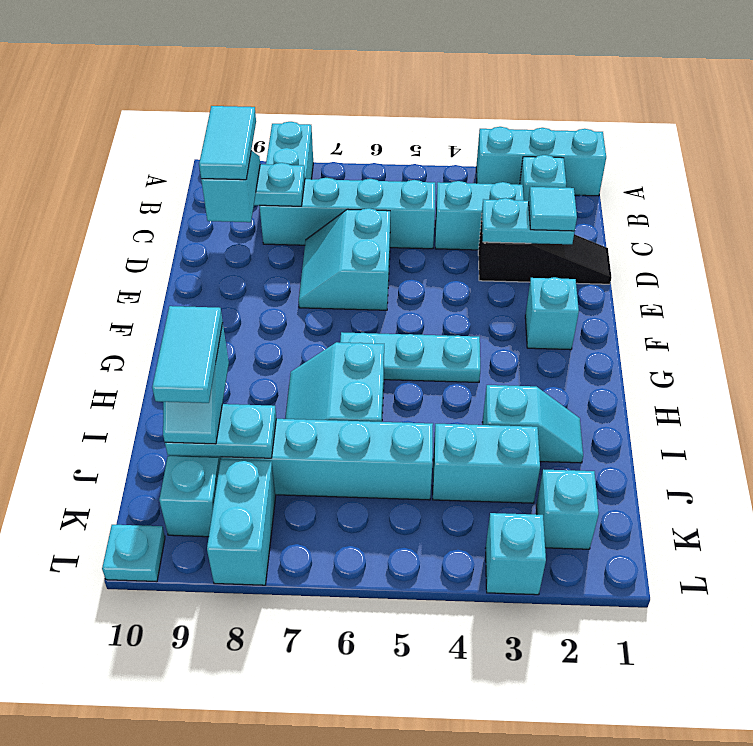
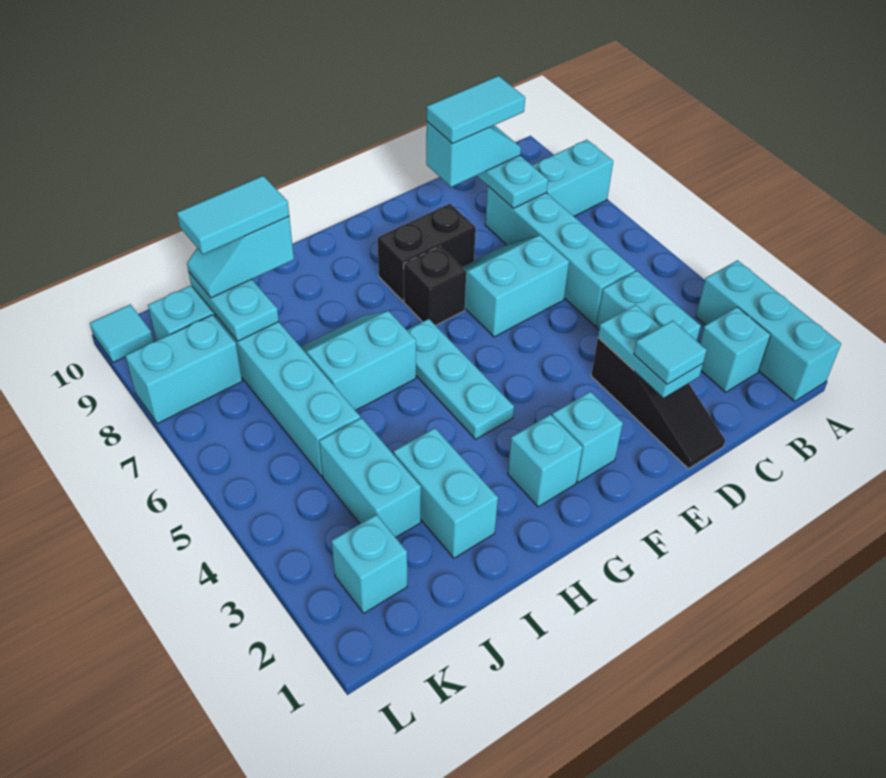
none -> black 1x2 brick [378,204,476,301]
none -> black 1x1 brick [404,247,466,325]
cyan 1x2 slope [482,385,583,463] -> cyan 1x2 brick [393,428,498,558]
cyan 1x1 brick [486,513,546,595] -> cyan 1x1 brick moved to [508,415,583,507]
cyan 1x1 plate [102,525,165,582] -> cyan 1x1 tile [90,305,154,363]

